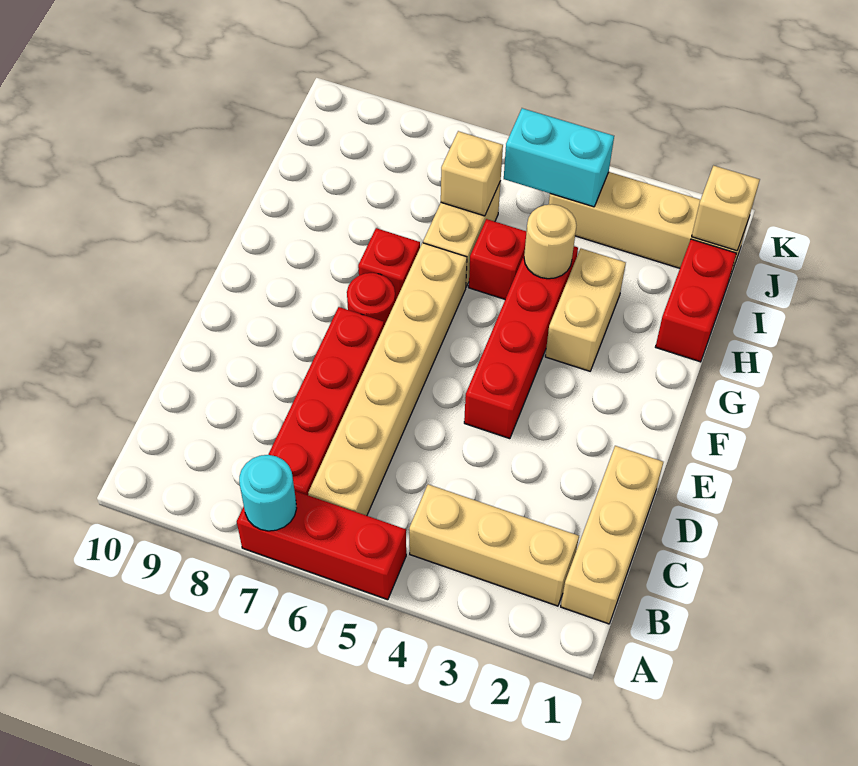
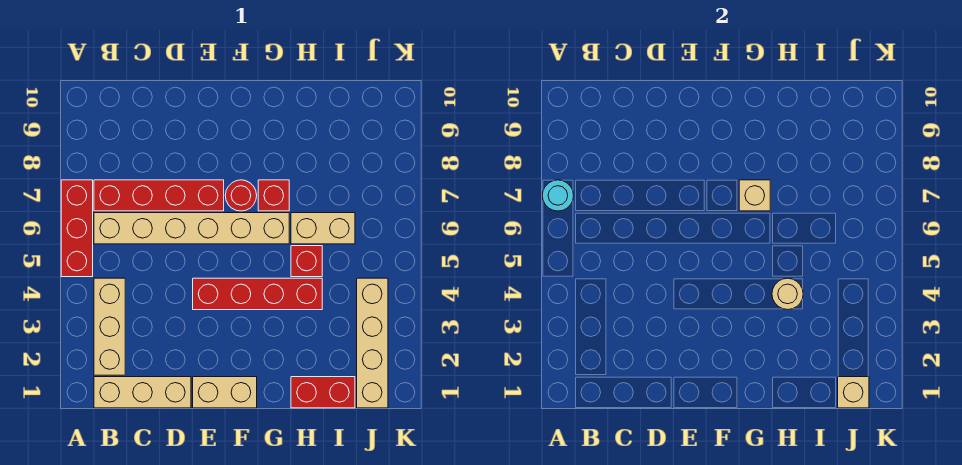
tan 1x2 brick [545,249,626,371] -> tan 1x2 brick moved to [193,377,257,408]
tan 1x1 brick [441,131,503,216] -> tan 1x1 brick moved to [739,180,770,211]
cyan 1x2 brick [504,108,614,207] -> none

